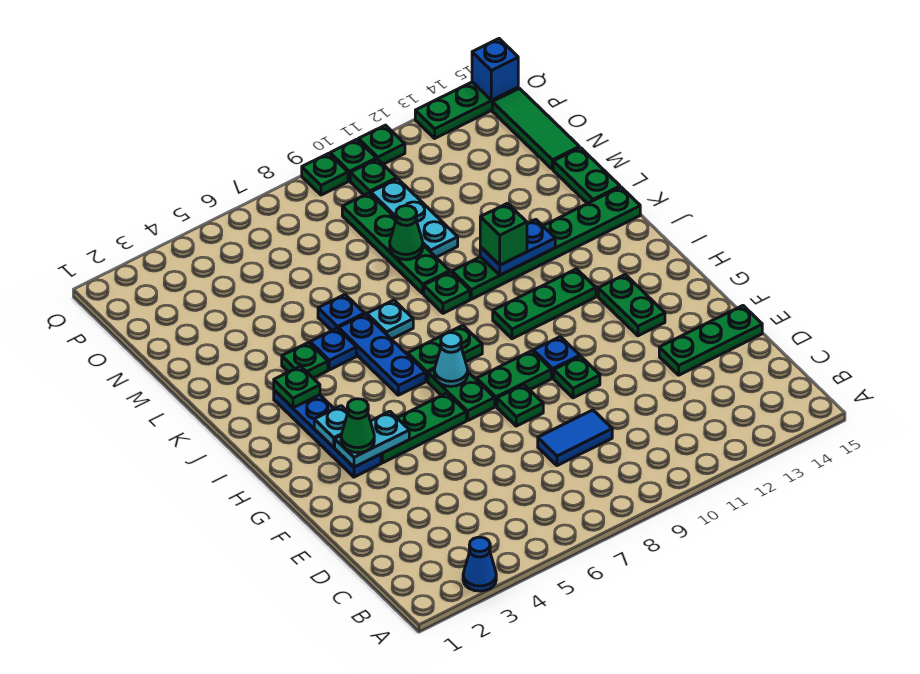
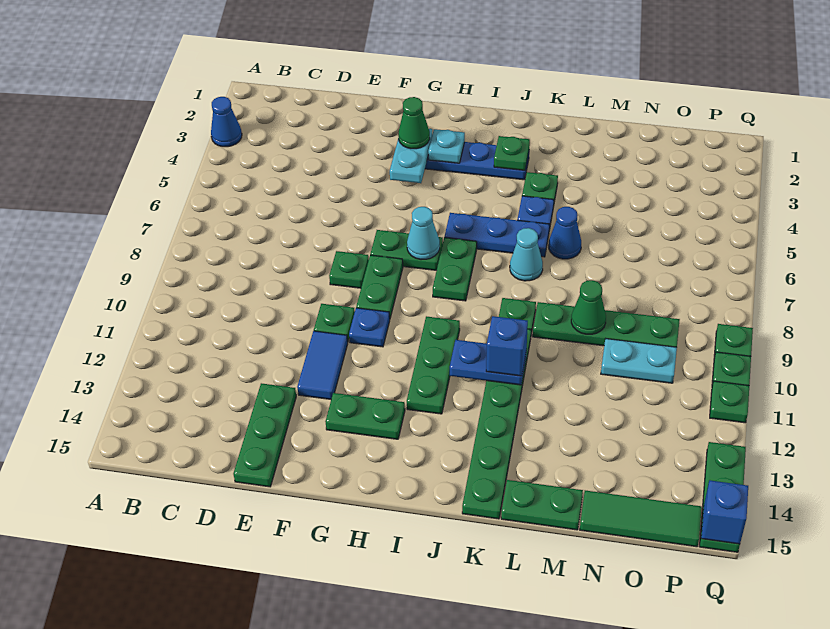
blue 1x2 tile [538,410,612,466] -> blue 1x2 tile moved to [297,331,348,399]
green 1x3 plate [381,393,466,463] -> none
cyan 1x1 plate [367,300,413,339] -> cyan 1x1 cone [510,228,543,281]
blue 1x2 plate [480,219,555,275] -> blue 1x2 plate turned to [450,340,527,385]
green 1x1 brick [480,203,527,265] -> blue 1x1 brick [486,316,528,376]
blue 1x1 plate [318,295,365,330] -> blue 1x1 cone [549,207,581,259]
cyan 1x3 plate [371,179,458,257] -> cyan 1x2 plate [601,339,677,383]
green 1x1 plate [350,159,397,195] -> none

